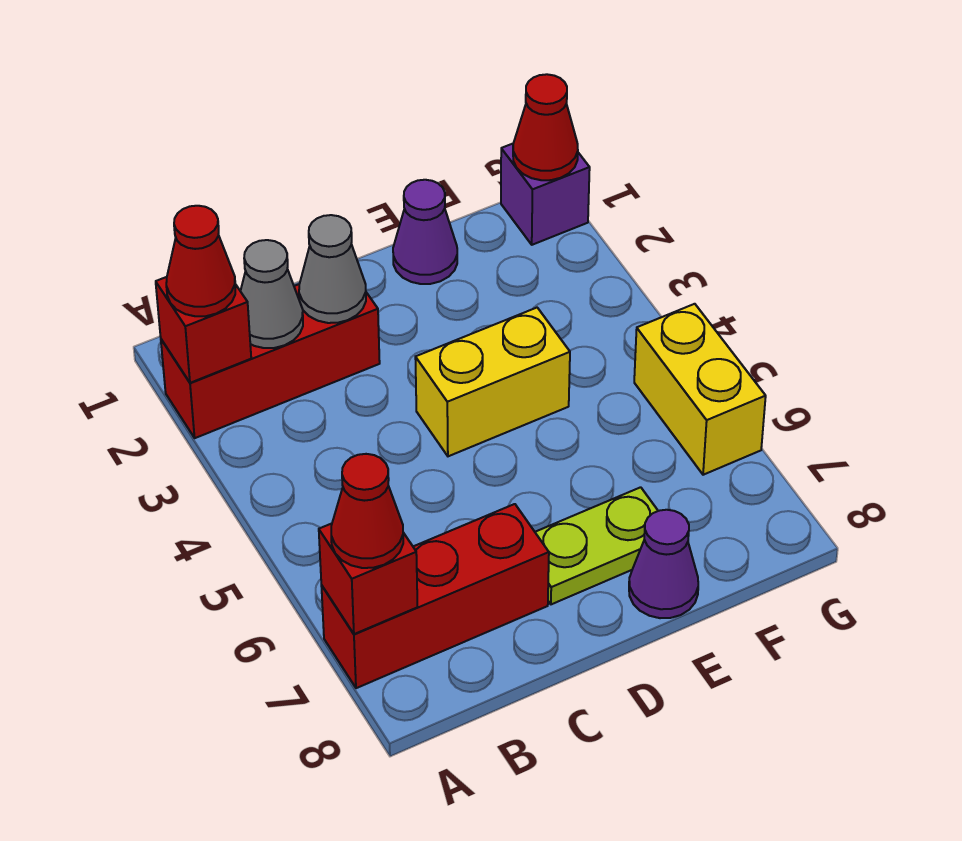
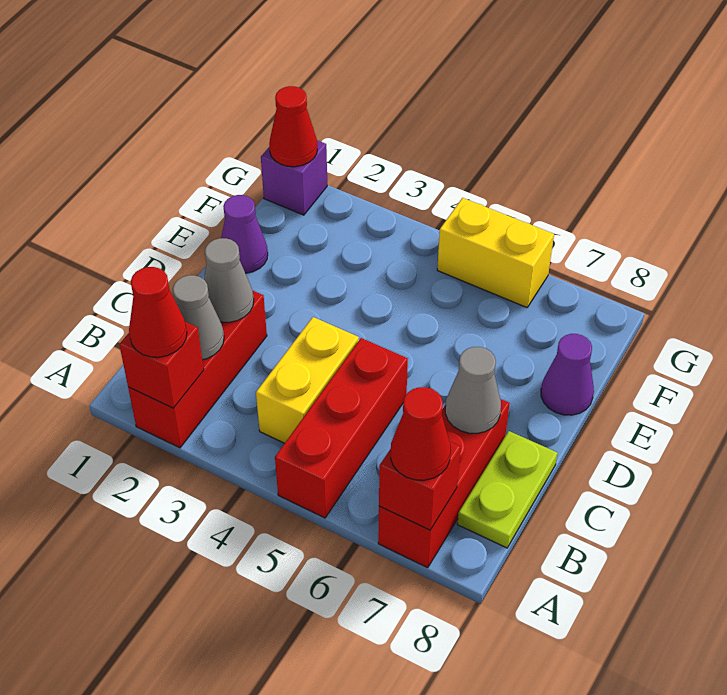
none -> red 1x3 brick [275,338,408,518]
none -> grey 1x1 cone [445,347,501,433]
yellow 1x2 brick [415,308,570,456] -> yellow 1x2 brick moved to [256,317,359,443]
lime 1x2 plate [535,487,658,604] -> lime 1x2 plate moved to [457,431,558,548]

